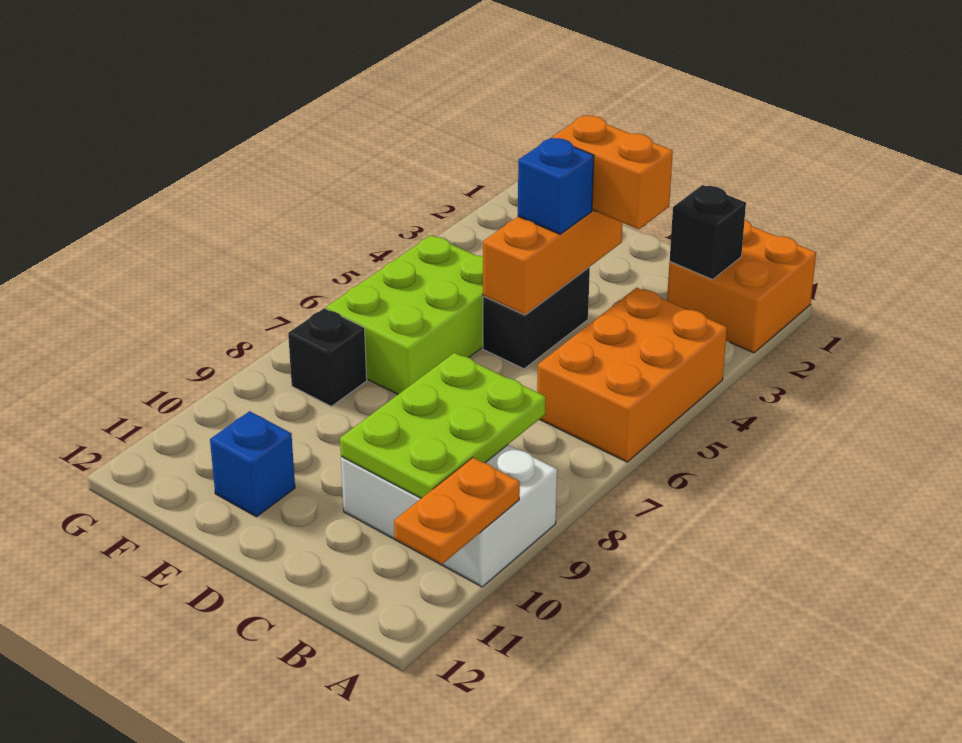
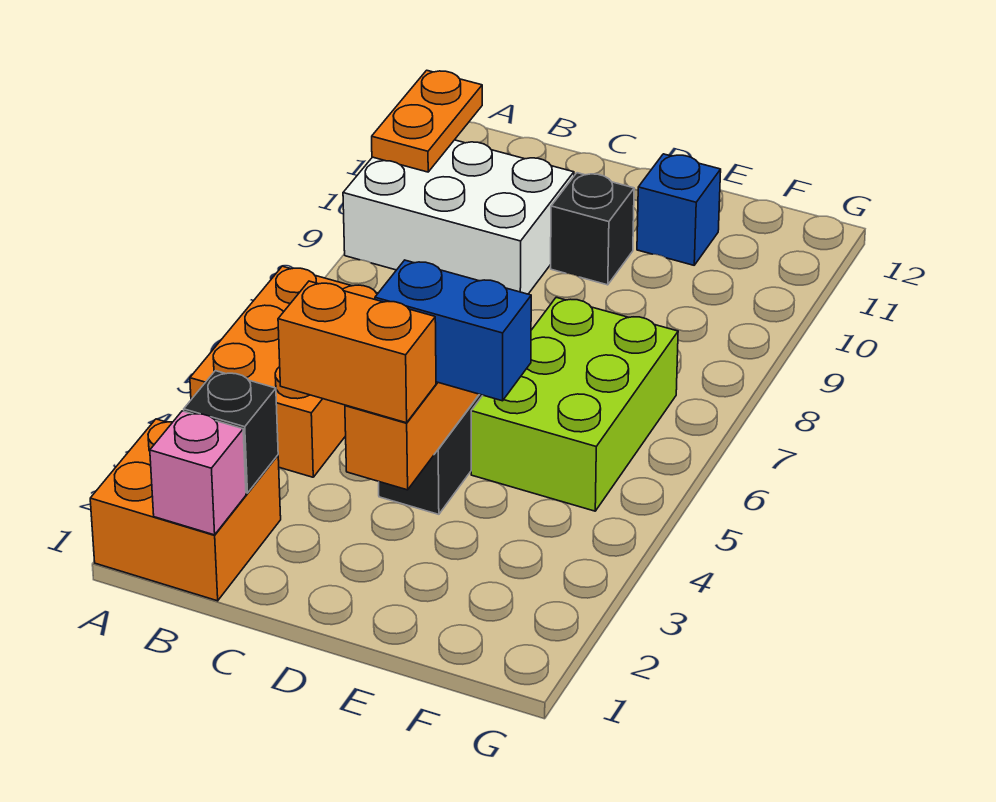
none -> pink 1x1 brick [150,411,246,535]
lime 2x3 plate [340,353,546,498] -> none
blue 1x1 brick [518,138,594,234] -> blue 1x2 brick [375,260,531,401]
black 1x1 brick [288,308,367,406] -> black 1x1 brick moved to [551,173,634,285]

